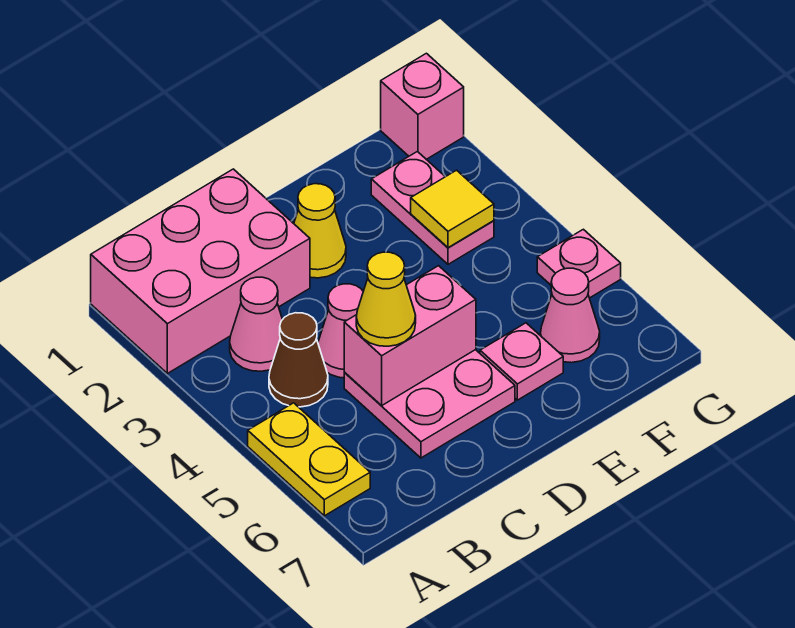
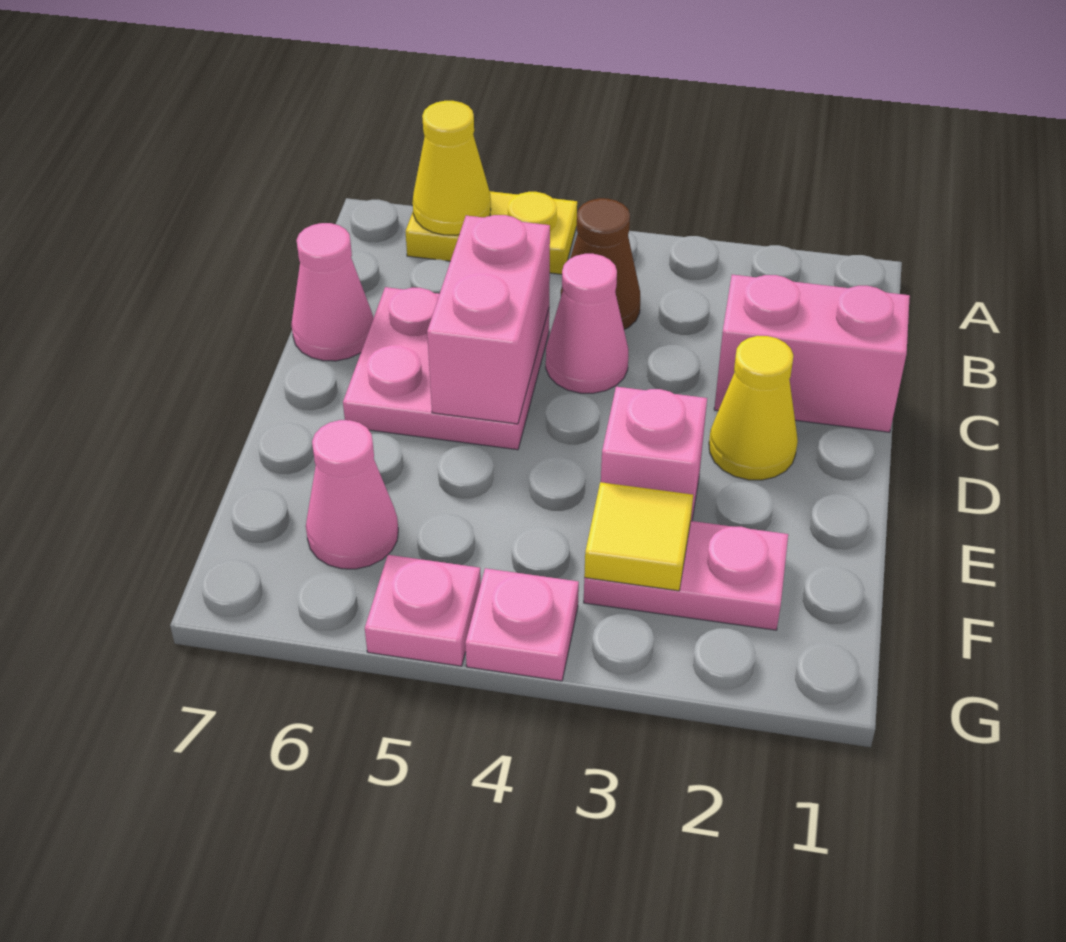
pink 2x3 brick [91,169,310,373] -> pink 1x2 brick [714,275,910,432]
pink 1x1 cone [230,277,282,371] -> pink 1x1 cone moved to [291,223,373,361]
yellow 1x1 cone [356,252,416,346] -> yellow 1x1 cone moved to [413,101,491,235]
pink 1x1 plate [480,323,563,400] -> pink 1x1 plate moved to [465,568,579,681]
pink 1x1 brick [381,53,464,159] -> pink 1x1 brick moved to [601,387,707,521]

